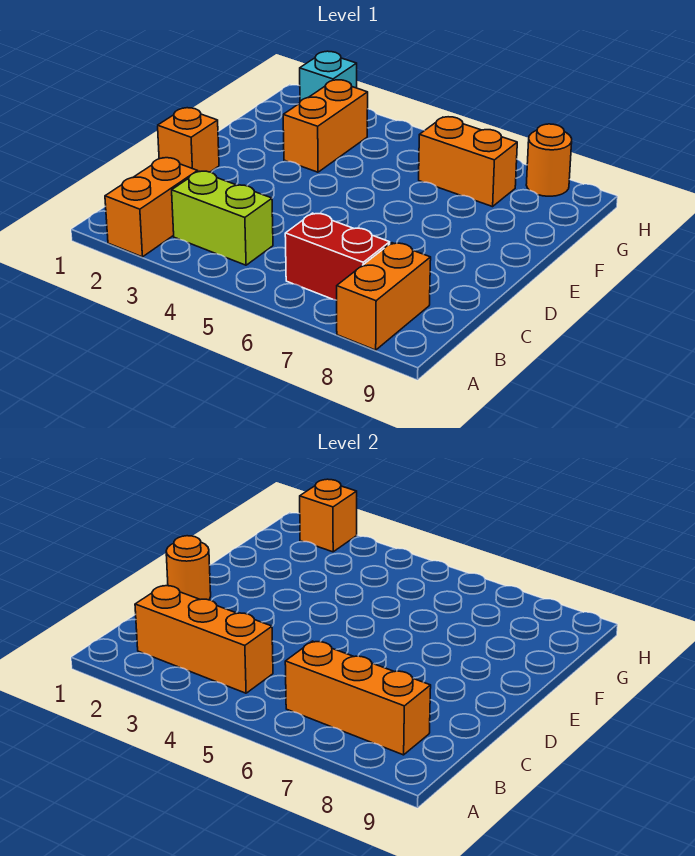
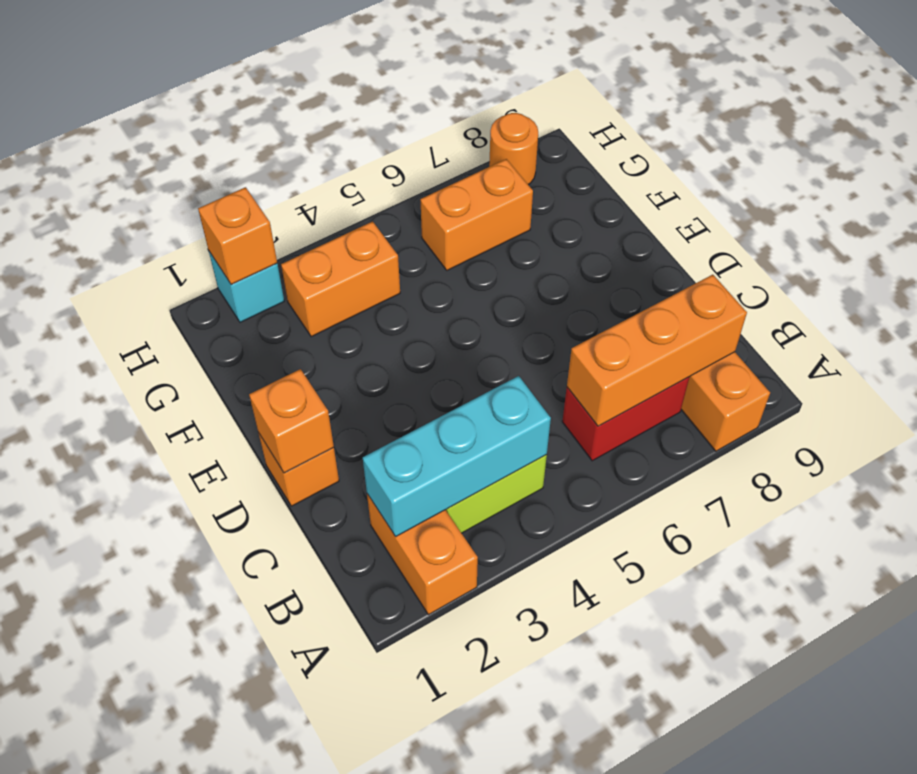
orange 1x3 brick [135,586,273,693] -> cyan 1x3 brick [363,376,551,537]
orange 1x1 round brick [166,536,211,600] -> orange 1x1 brick [249,369,334,473]
orange 1x2 brick [283,80,368,172] -> orange 1x2 brick turned to [281,221,400,337]

